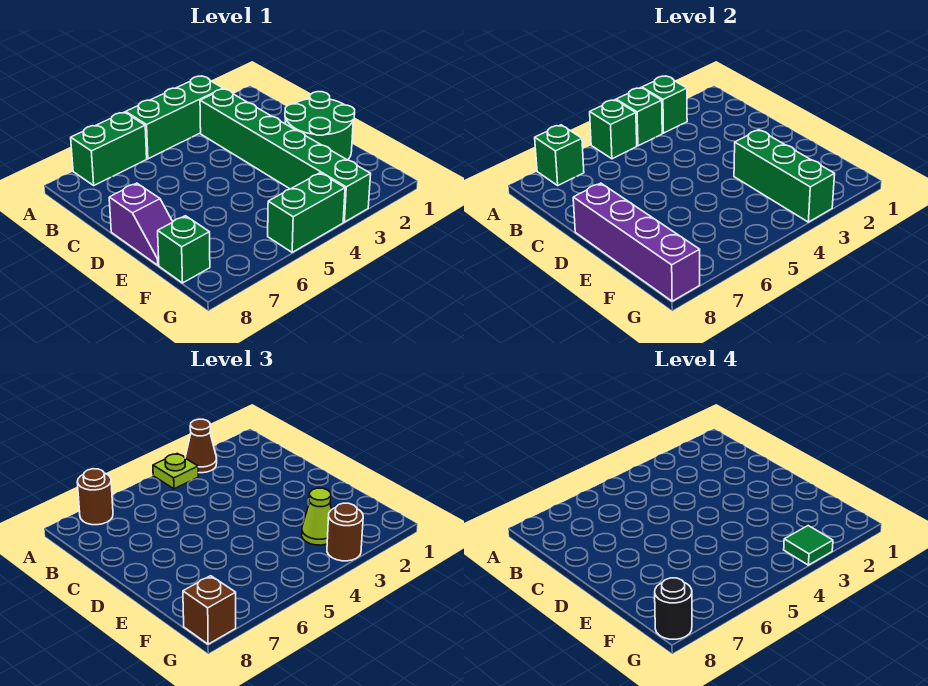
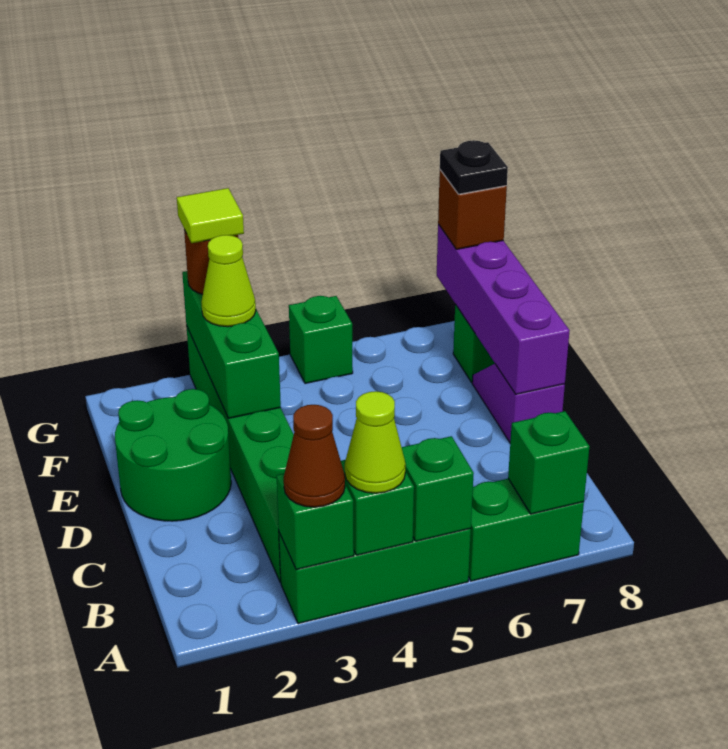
lime 1x1 plate [153,454,198,489] -> lime 1x1 cone [345,391,406,493]
brown 1x1 round brick [77,469,113,525] -> none
green 1x1 tile [784,526,833,565] -> lime 1x1 tile [177,188,244,243]
green 1x2 brick [268,173,345,252] -> green 1x1 brick [289,296,353,384]
black 1x1 round brick [655,578,692,639] -> black 1x1 plate [440,140,508,194]

